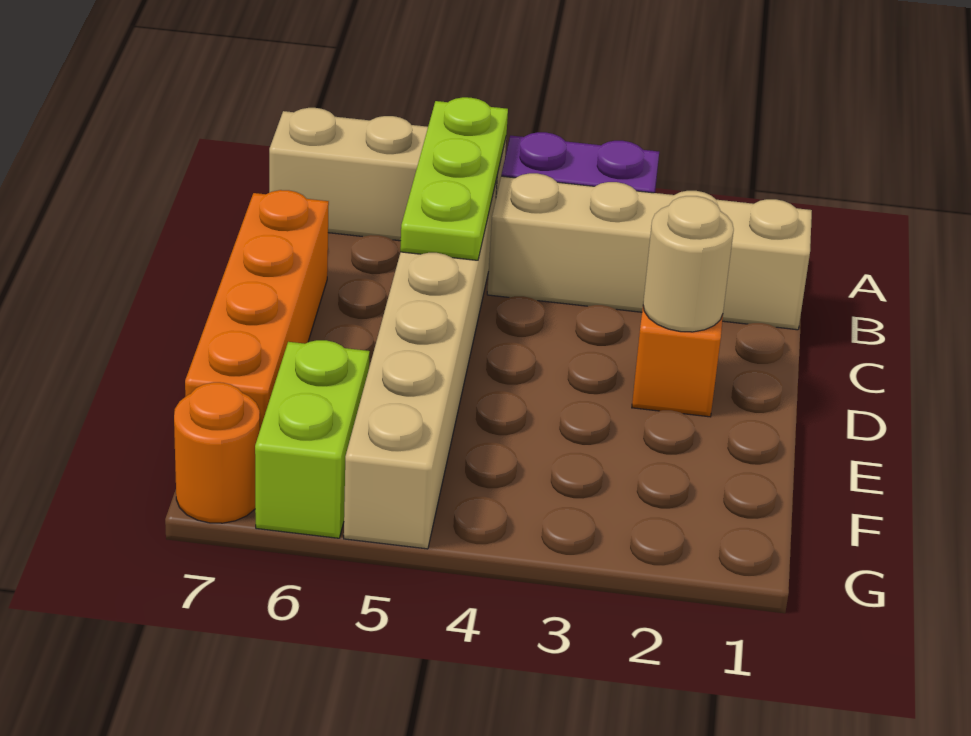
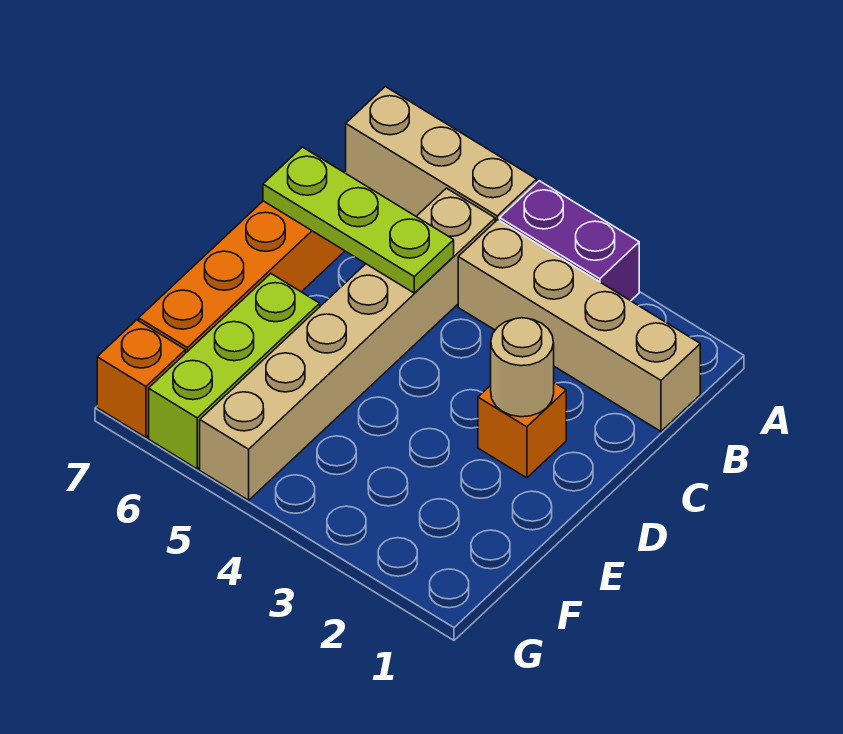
lime 1x3 plate [400,97,508,260] -> lime 1x3 plate turned to [263,147,454,293]
lime 1x2 brick [255,340,370,538] -> lime 1x3 brick [149,274,320,469]
orange 1x1 round brick [174,382,260,523] -> orange 1x1 brick [97,320,185,437]

